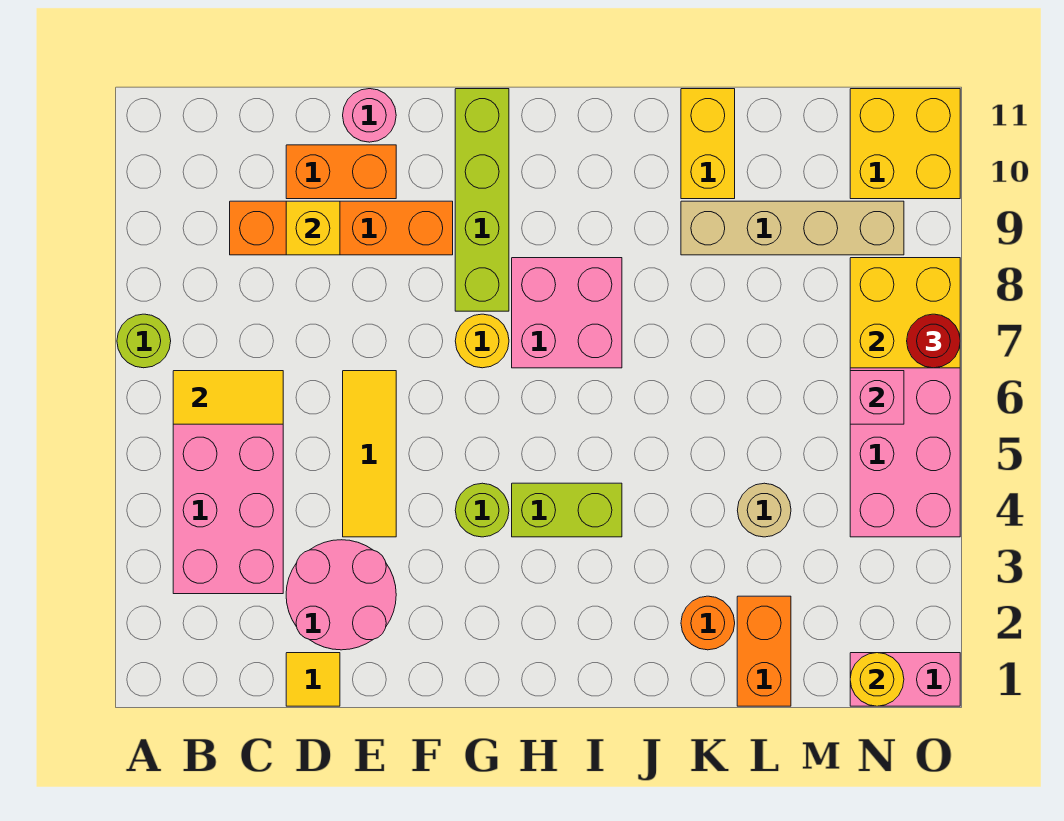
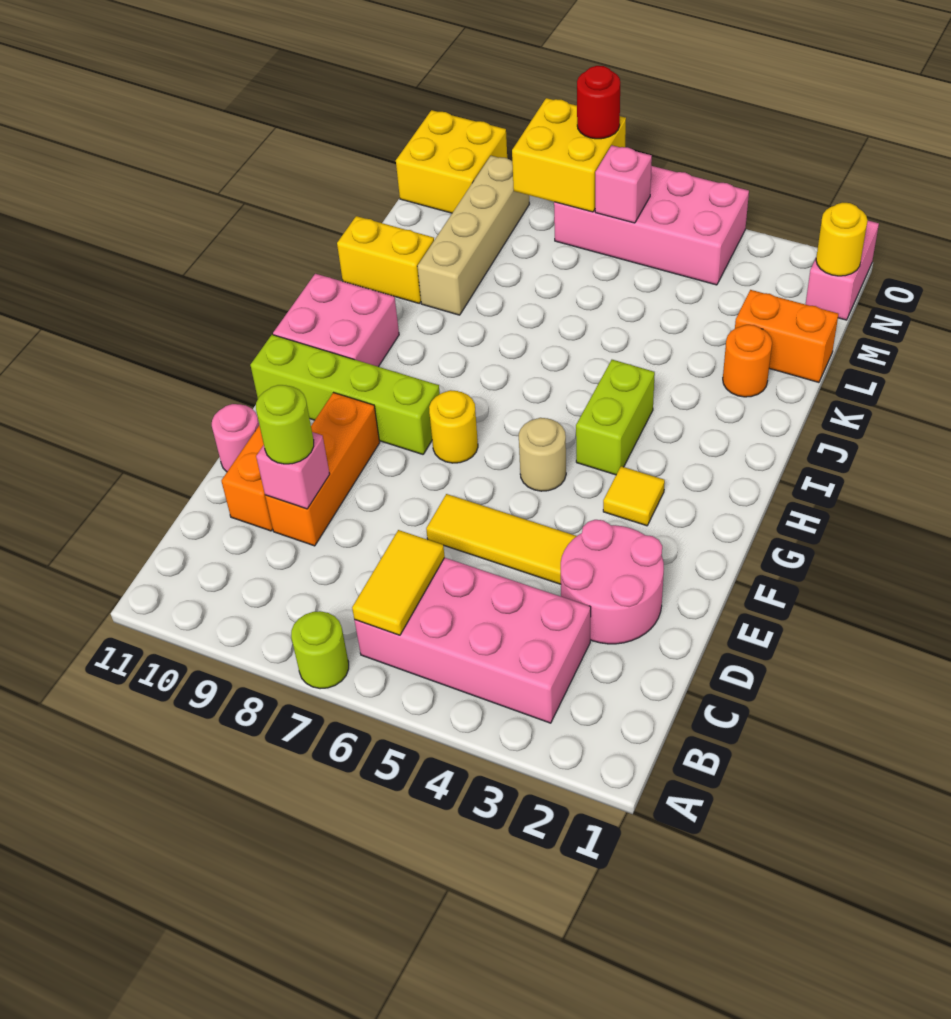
orange 1x4 brick [230,201,453,255] -> orange 1x3 brick [265,393,380,546]
yellow 1x1 tile [286,653,340,706] -> yellow 1x1 tile moved to [603,466,665,526]
yellow 1x1 brick [286,201,340,255] -> pink 1x1 brick [256,432,330,509]
lime 1x1 round brick [455,483,509,537] -> lime 1x1 round brick moved to [256,385,314,464]
pink 2x2 brick [512,258,622,368] -> pink 2x2 brick moved to [273,274,399,367]
tan 1x1 round brick [737,483,791,537] -> tan 1x1 round brick moved to [519,418,566,491]

